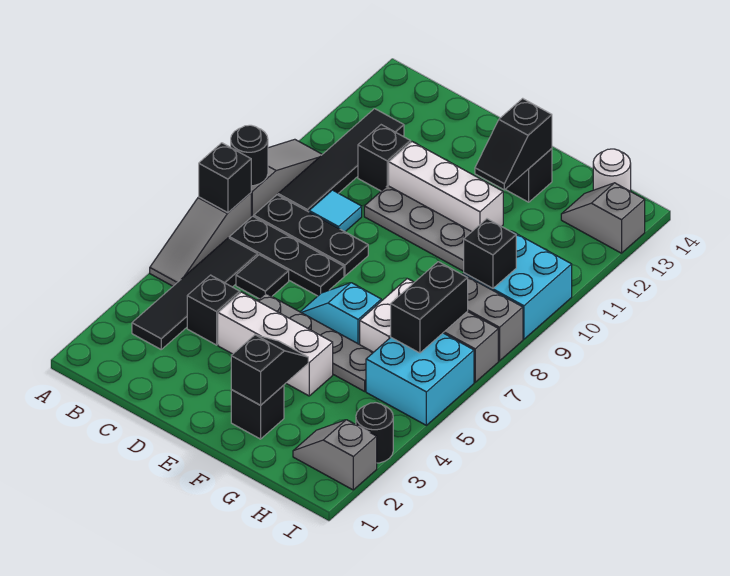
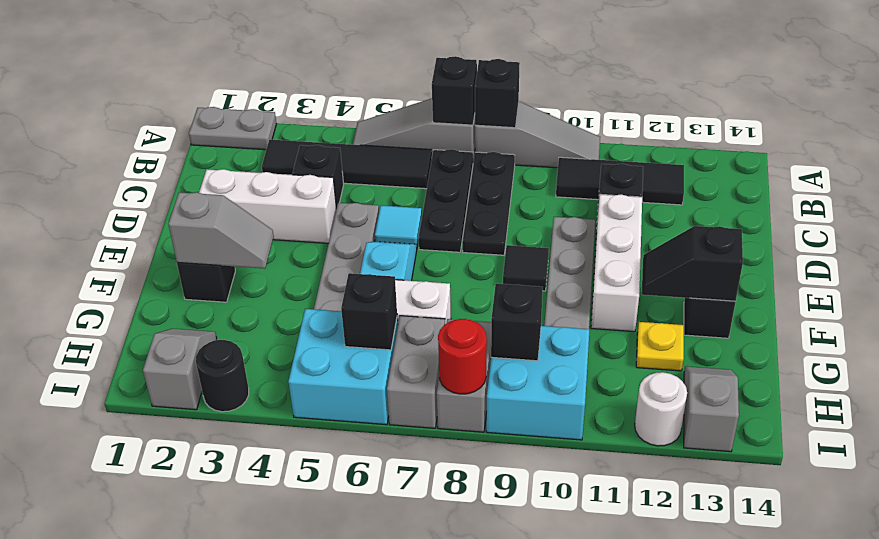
none -> grey 1x2 plate [189,107,277,150]
black 1x1 round brick [231,125,268,186] -> black 1x1 brick [475,59,520,128]
black 1x4 tile [278,109,404,212] -> black 1x3 tile [556,157,684,205]
black 1x1 tile [236,255,289,299] -> black 1x1 tile moved to [503,245,549,291]
cyan 1x1 tile [309,190,362,232] -> cyan 1x1 tile moved to [375,205,422,247]
white 1x3 brick [218,292,333,396] -> white 1x3 brick turned to [199,169,336,243]
black 1x2 slope [231,335,308,405] -> grey 1x2 slope [168,192,274,269]
none -> yellow 1x1 plate [636,322,684,371]
black 1x2 brick [391,262,468,353] -> black 1x1 brick [341,273,397,350]
white 1x1 round brick [593,149,631,191] -> white 1x1 round brick moved to [635,372,687,446]
none -> red 1x1 round brick [438,319,487,394]

